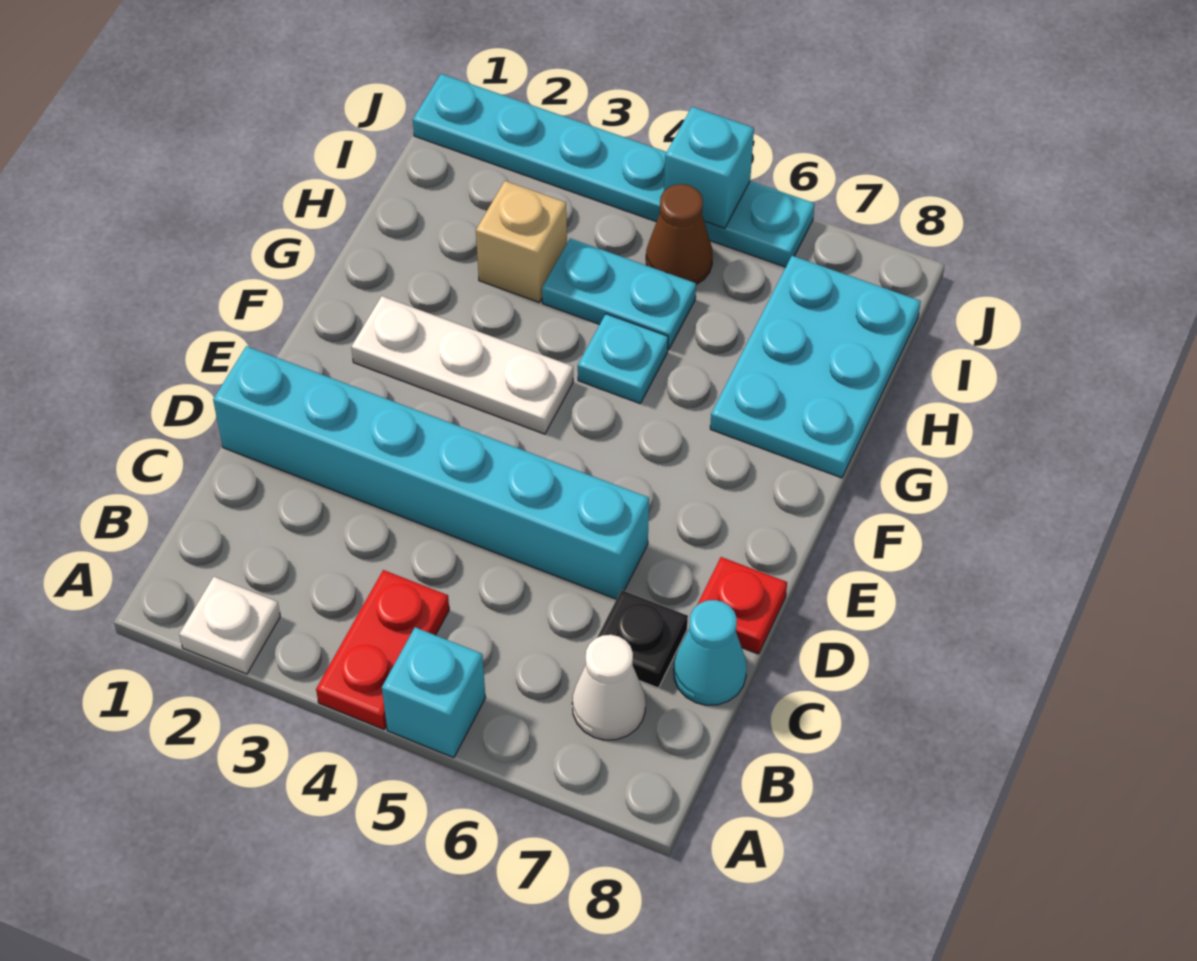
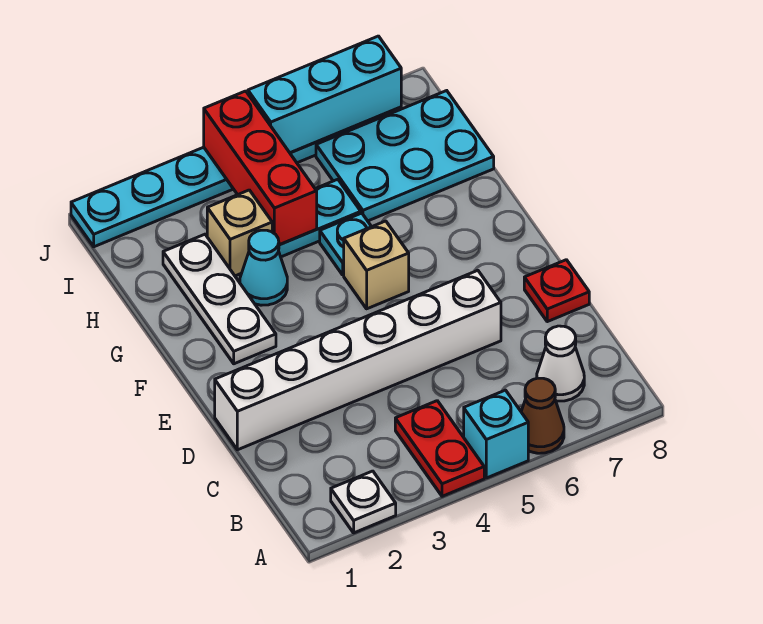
black 1x1 plate [597,590,688,688] -> none
cyan 1x1 cone [674,600,747,705] -> cyan 1x1 cone moved to [240,230,287,305]
cyan 1x6 brick [213,346,649,599] -> white 1x6 brick [215,270,501,450]
white 1x3 plate [351,296,573,434] -> white 1x3 plate turned to [163,234,276,364]
none -> tan 1x1 brick [344,221,409,309]
cyan 2x3 plate [710,256,921,478] -> cyan 2x3 plate turned to [316,91,494,221]
none -> red 1x3 brick [204,91,317,245]
brown 1x1 cone [646,184,713,285] -> brown 1x1 cone moved to [521,378,564,453]
cyan 1x1 brick [664,107,754,228] -> cyan 1x3 brick [248,36,401,153]

